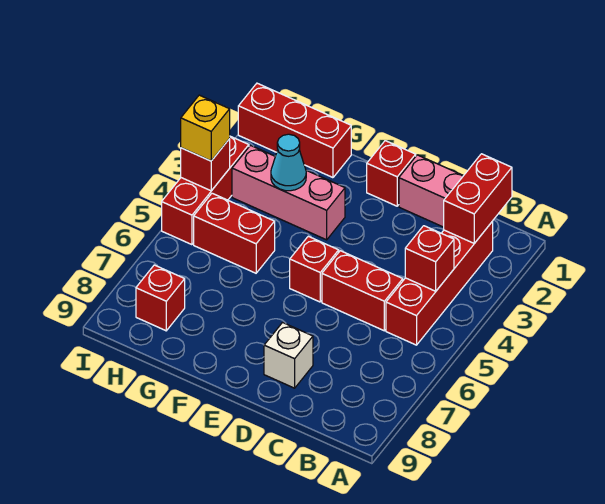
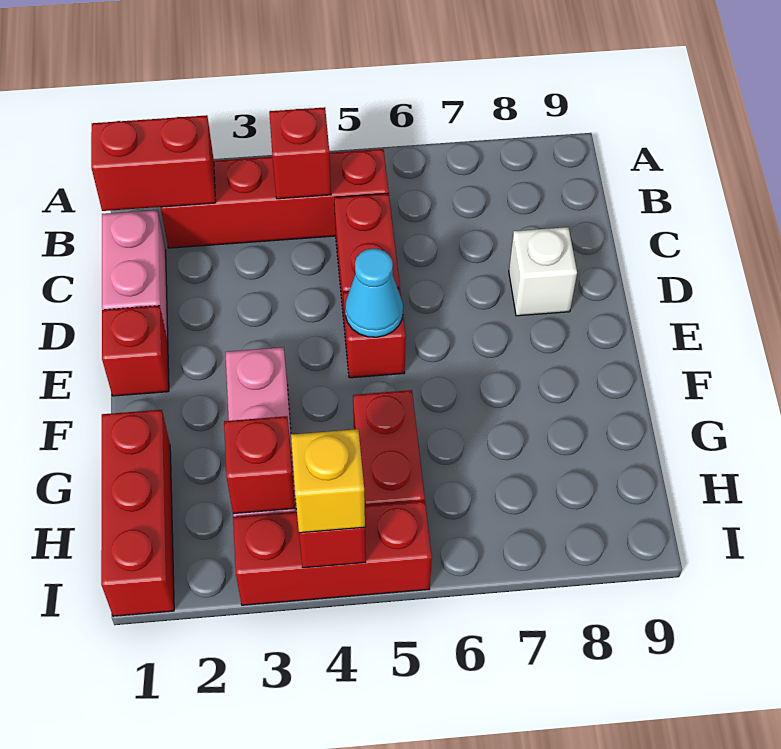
cyan 1x1 cone [271,134,306,191] -> cyan 1x1 cone moved to [345,249,403,337]
red 1x1 brick [136,265,185,331] -> red 1x1 brick moved to [224,416,295,514]

